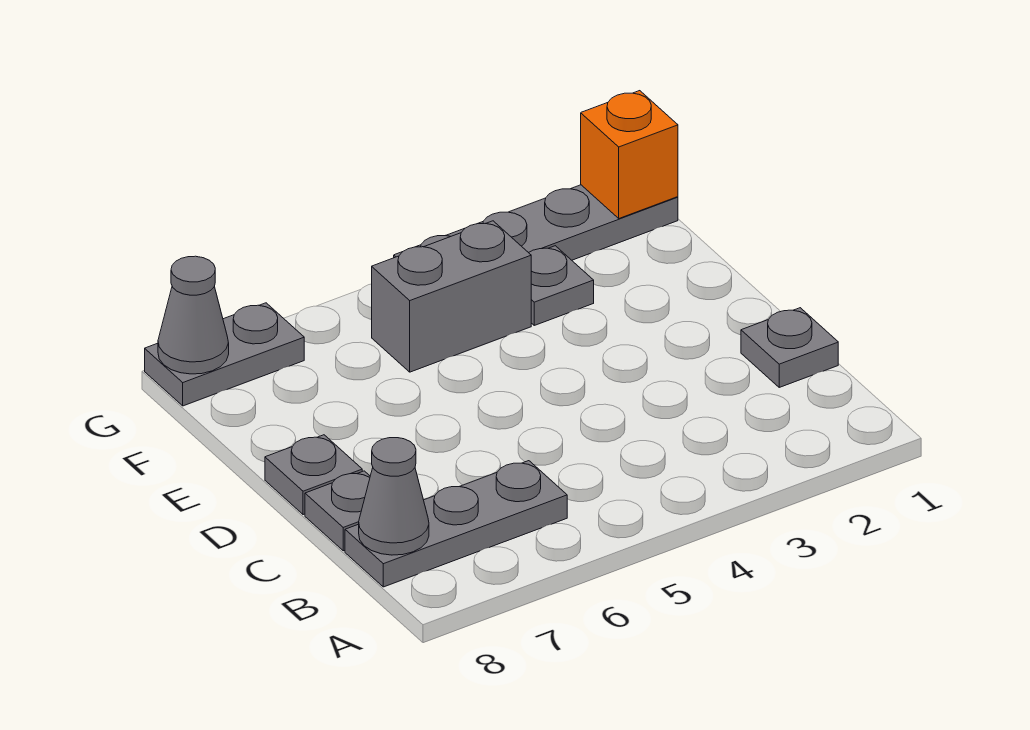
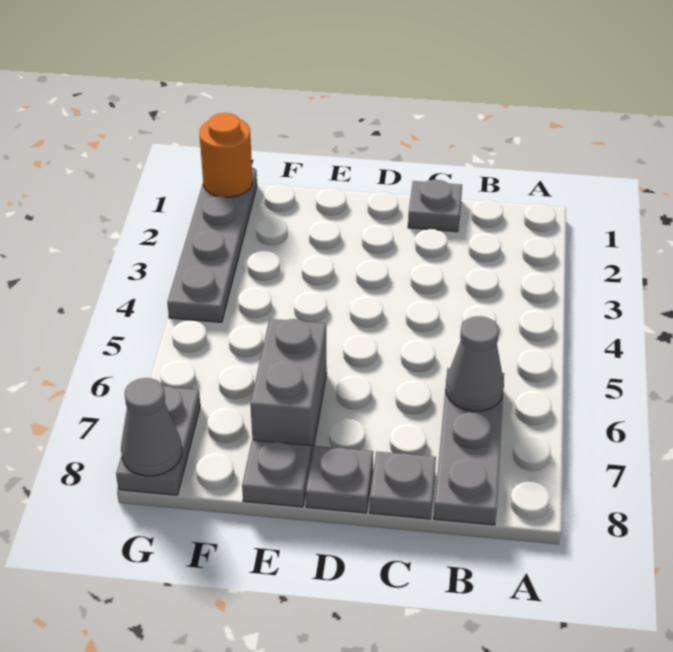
grey 1x1 cone [359,438,429,555] -> grey 1x1 cone moved to [446,316,504,411]
grey 1x1 plate [529,246,594,325] -> grey 1x1 plate moved to [242,440,311,507]
grey 1x2 brick [372,221,531,372] -> grey 1x2 brick moved to [250,319,327,459]
orange 1x1 brick [581,91,678,218] -> orange 1x1 round brick [199,113,252,197]

